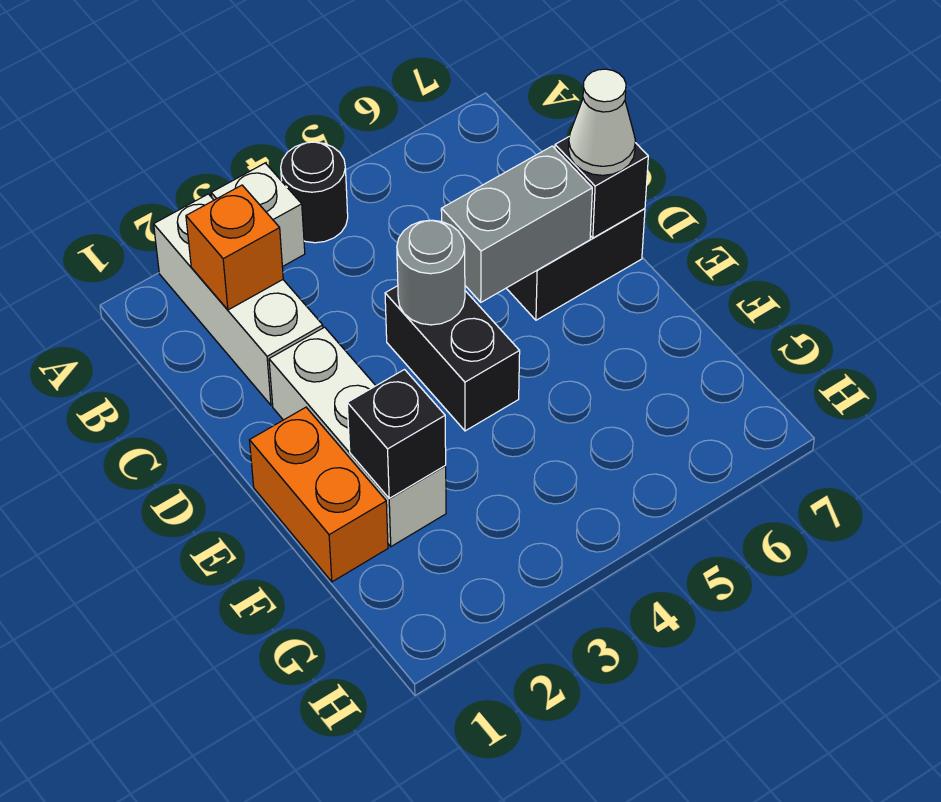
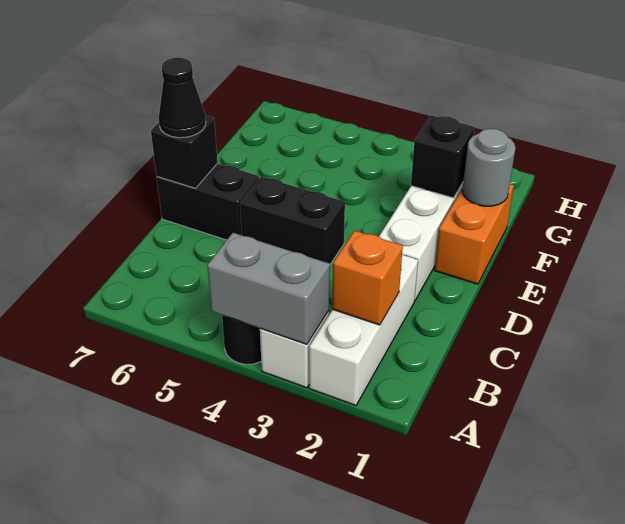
black 1x2 brick [385,286,520,431] -> black 1x2 brick turned to [240,177,345,264]
grey 1x1 round brick [397,220,465,325] -> grey 1x1 round brick moved to [462,129,516,206]
grey 1x2 brick [441,146,592,302] -> grey 1x2 brick moved to [207,233,330,344]
white 1x1 cone [568,69,636,175] -> black 1x1 cone [159,58,206,138]

